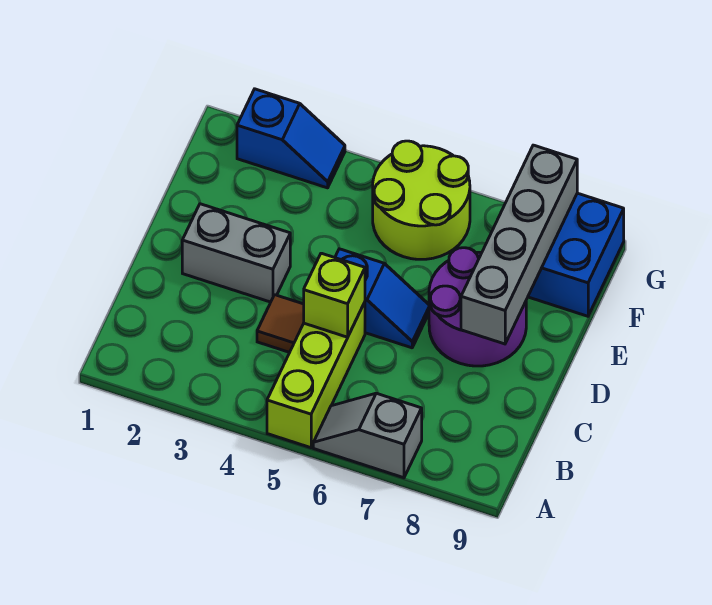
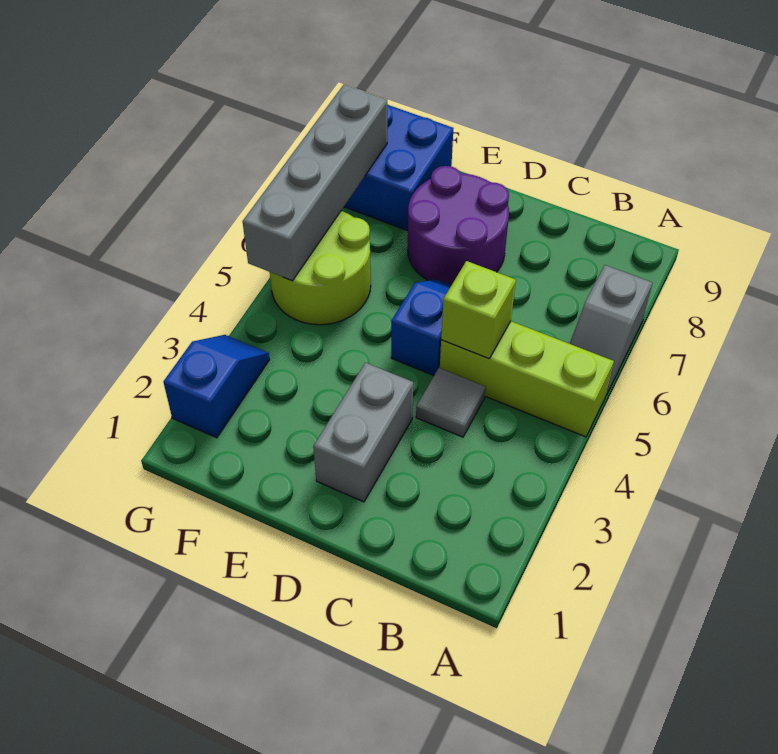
brown 1x1 tile [257,295,304,352] -> grey 1x1 tile [416,368,486,437]
grey 1x4 brick [461,145,577,344] -> grey 1x4 brick turned to [242,85,387,281]

